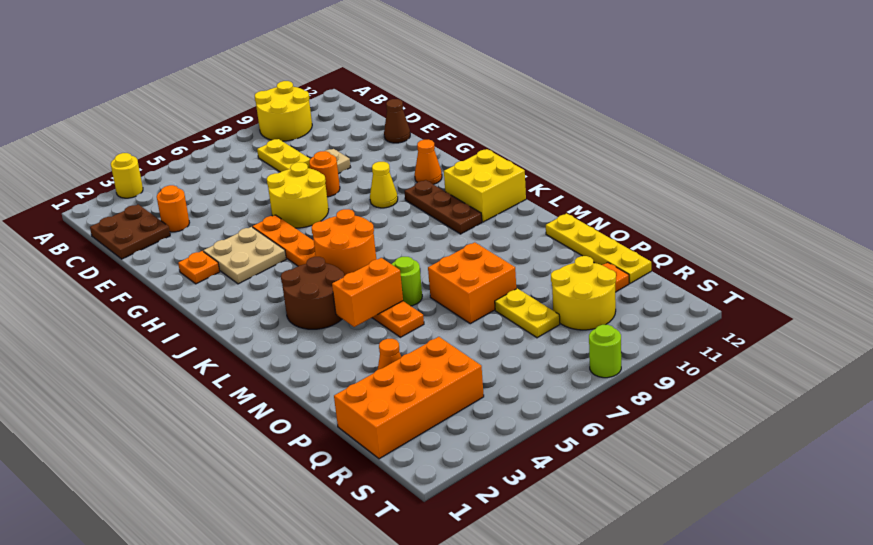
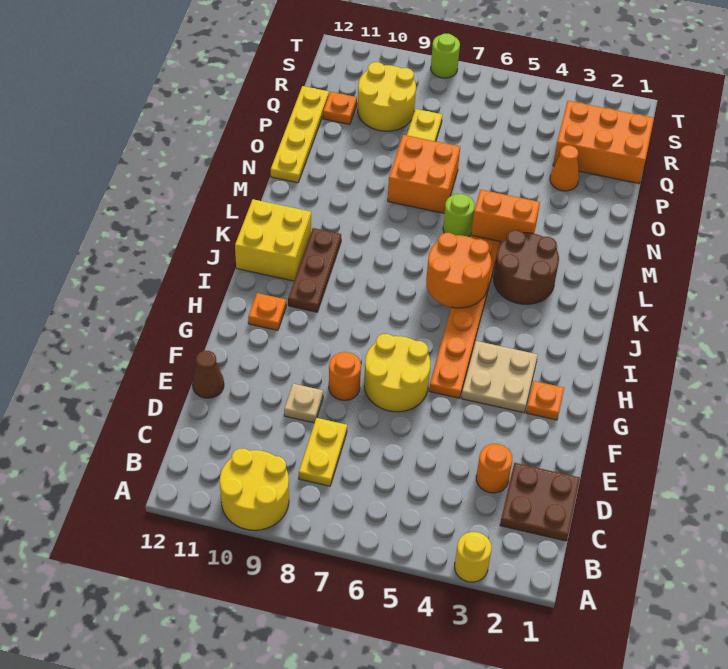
yellow 1x1 cone [370,162,398,208] -> none
orange 1x1 cone [415,140,442,184] -> orange 1x1 plate [248,293,286,330]
orange 2x4 brick [334,337,484,459] -> orange 2x3 brick [553,101,654,184]

